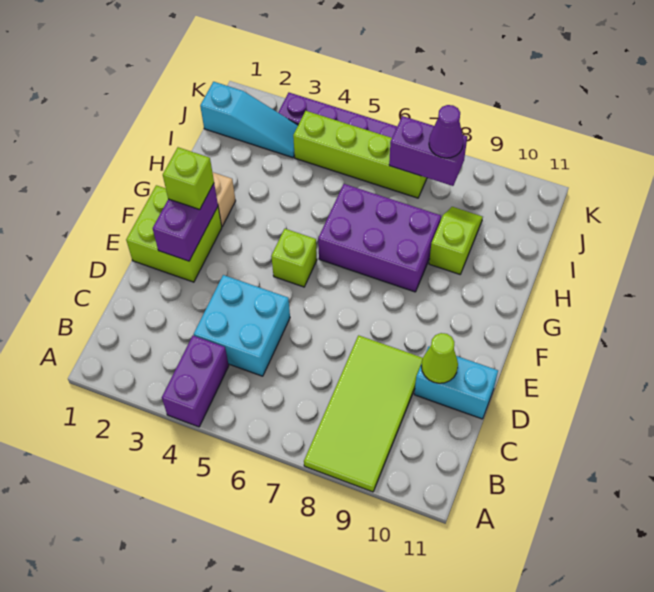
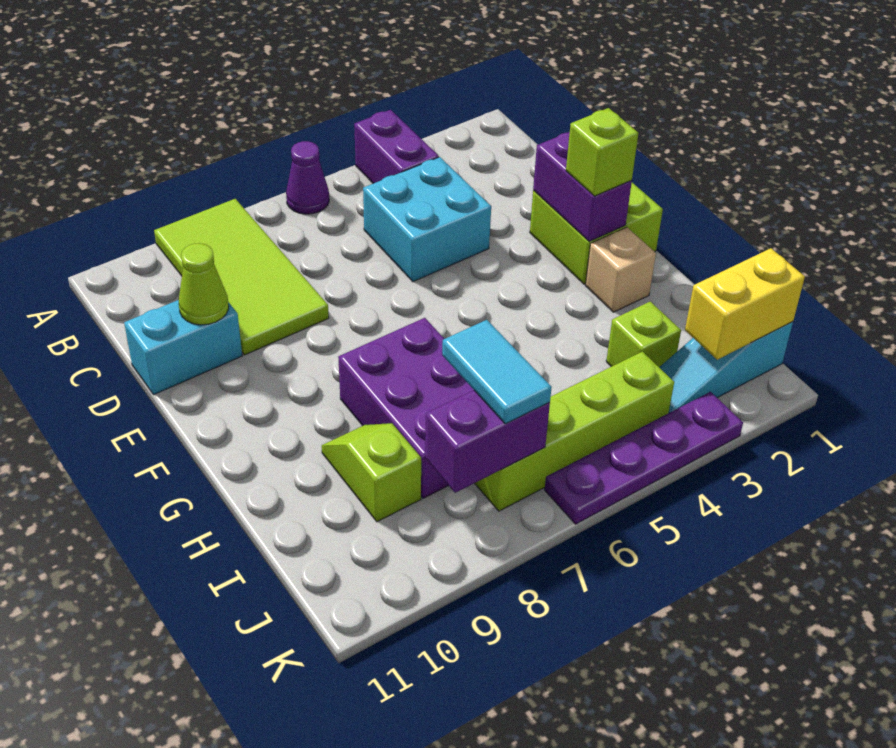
lime 1x1 brick [271,229,317,287] -> lime 1x1 brick moved to [606,302,681,367]
purple 2x3 brick [318,184,441,292] -> purple 2x3 brick turned to [338,318,474,498]
lime 1x2 slope [429,207,483,274] -> lime 1x2 slope turned to [322,423,421,522]
none -> cyan 1x2 tile [442,320,552,424]
none -> yellow 1x2 brick [685,248,805,360]
purple 1x1 cone [429,105,464,158] -> purple 1x1 cone moved to [286,141,329,214]

